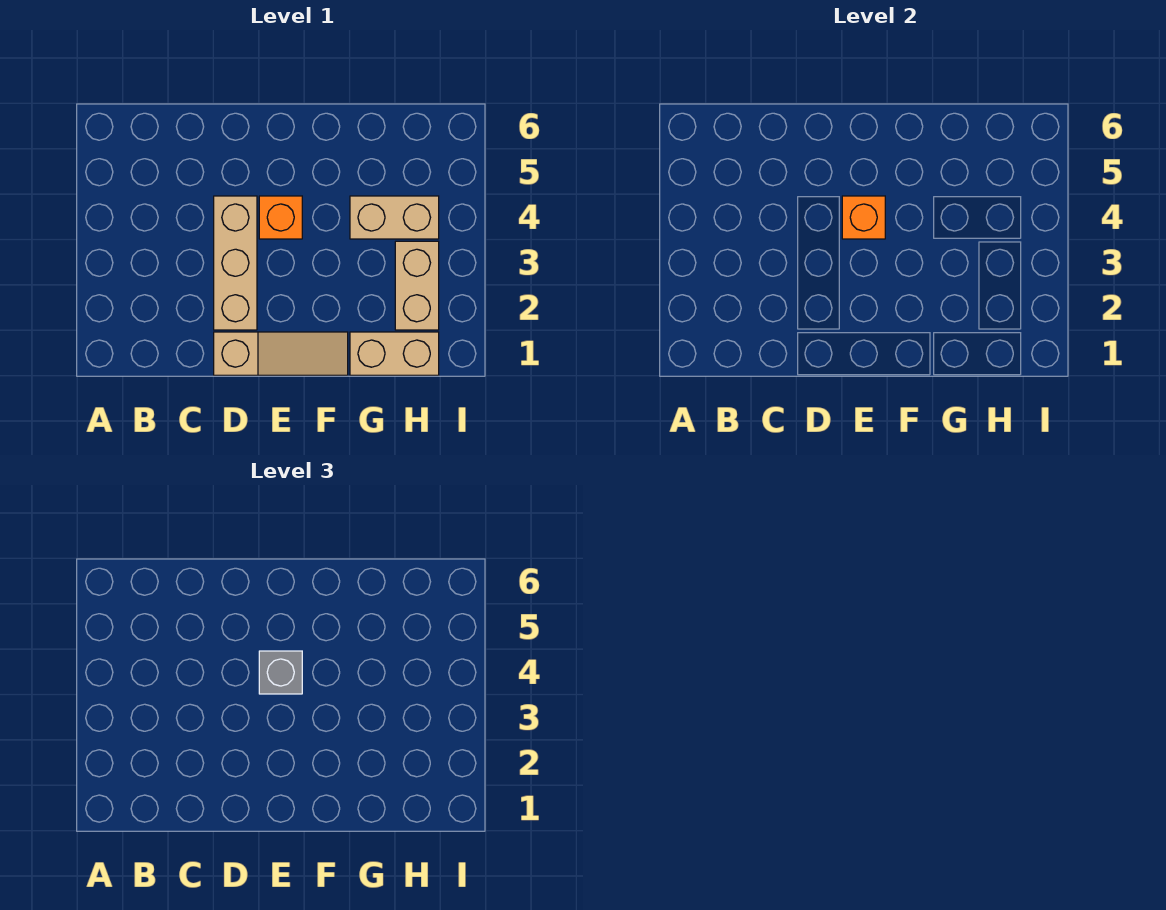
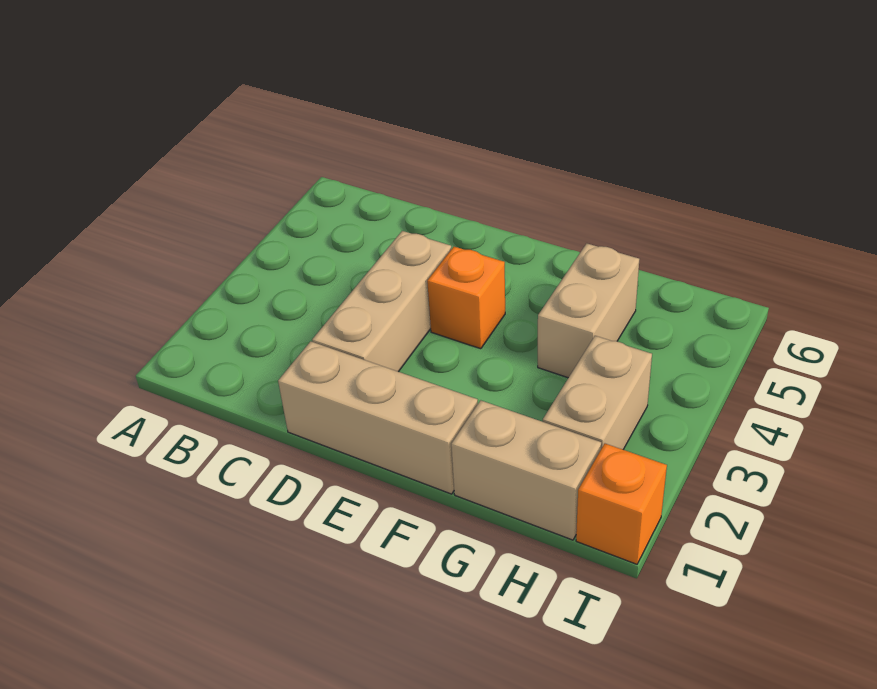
tan 1x3 slope [214,332,348,375] -> tan 1x3 brick [278,341,478,494]
orange 1x1 brick [842,196,885,239] -> orange 1x1 brick moved to [576,444,667,564]
grey 1x1 brick [259,651,302,694] -> none
tan 1x2 brick [350,196,439,239] -> tan 1x2 brick turned to [538,243,639,378]

